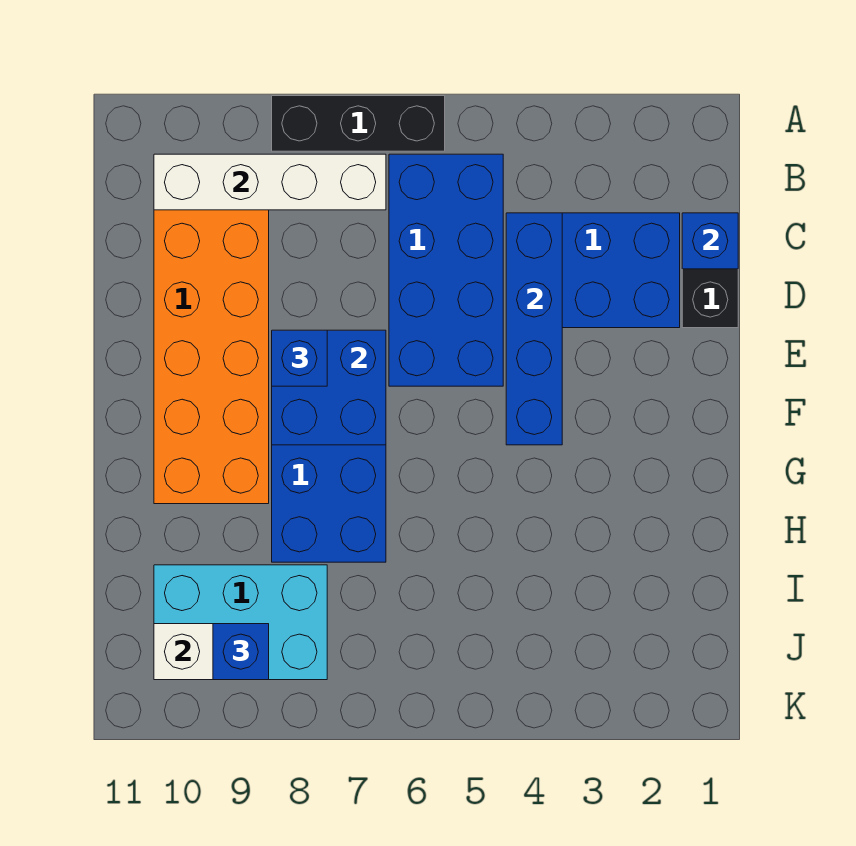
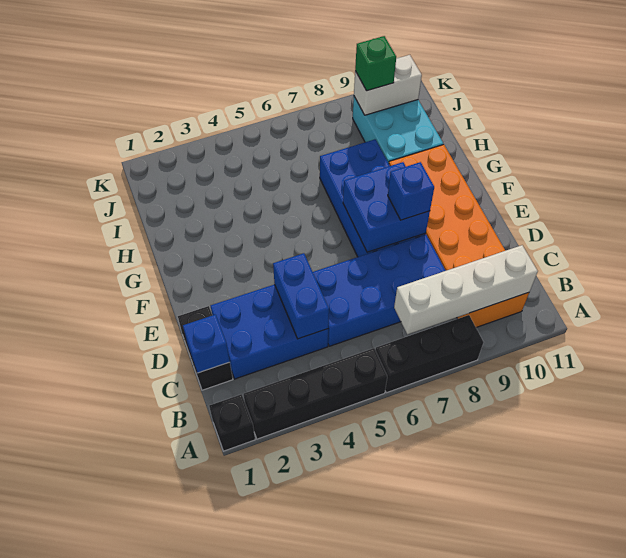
none -> black 1x1 brick [209,394,255,451]
none -> black 1x4 brick [244,348,387,439]
blue 2x4 brick [389,154,503,386] -> blue 2x4 brick turned to [313,235,446,346]
blue 1x4 brick [506,213,562,445] -> blue 1x2 brick [273,253,329,339]
cyan 2x3 brick [154,565,327,680] -> cyan 2x3 brick turned to [353,97,443,163]
blue 1x1 brick [213,624,269,680] -> green 1x1 brick [355,36,396,91]

